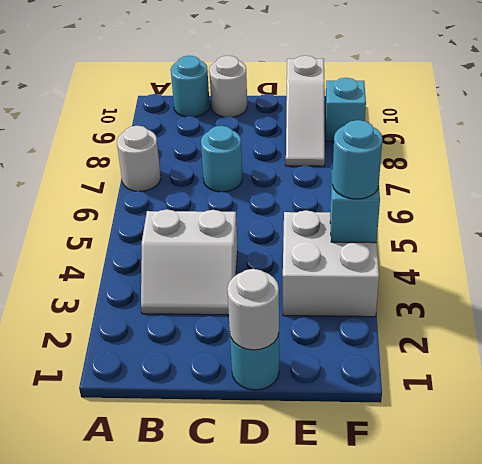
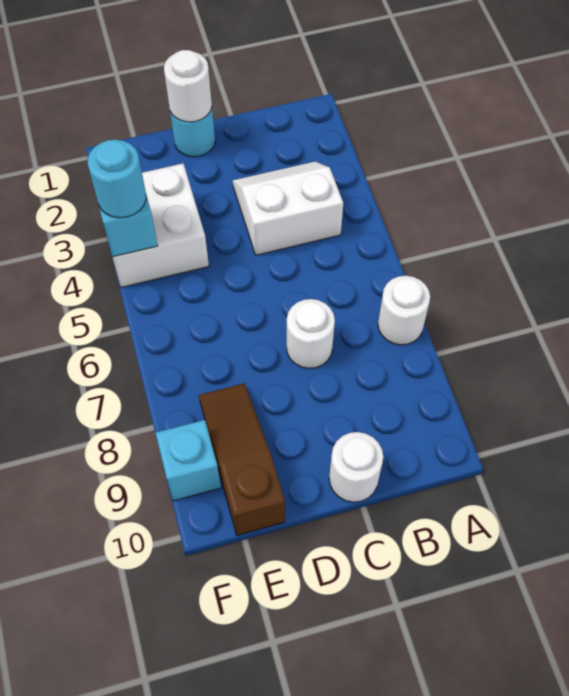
cyan 1x1 round brick [171,56,210,117] -> none
cyan 1x1 round brick [201,126,242,192] -> white 1x1 round brick [287,299,335,368]
white 1x3 slope [286,56,325,166] -> brown 1x3 slope [199,383,285,535]

